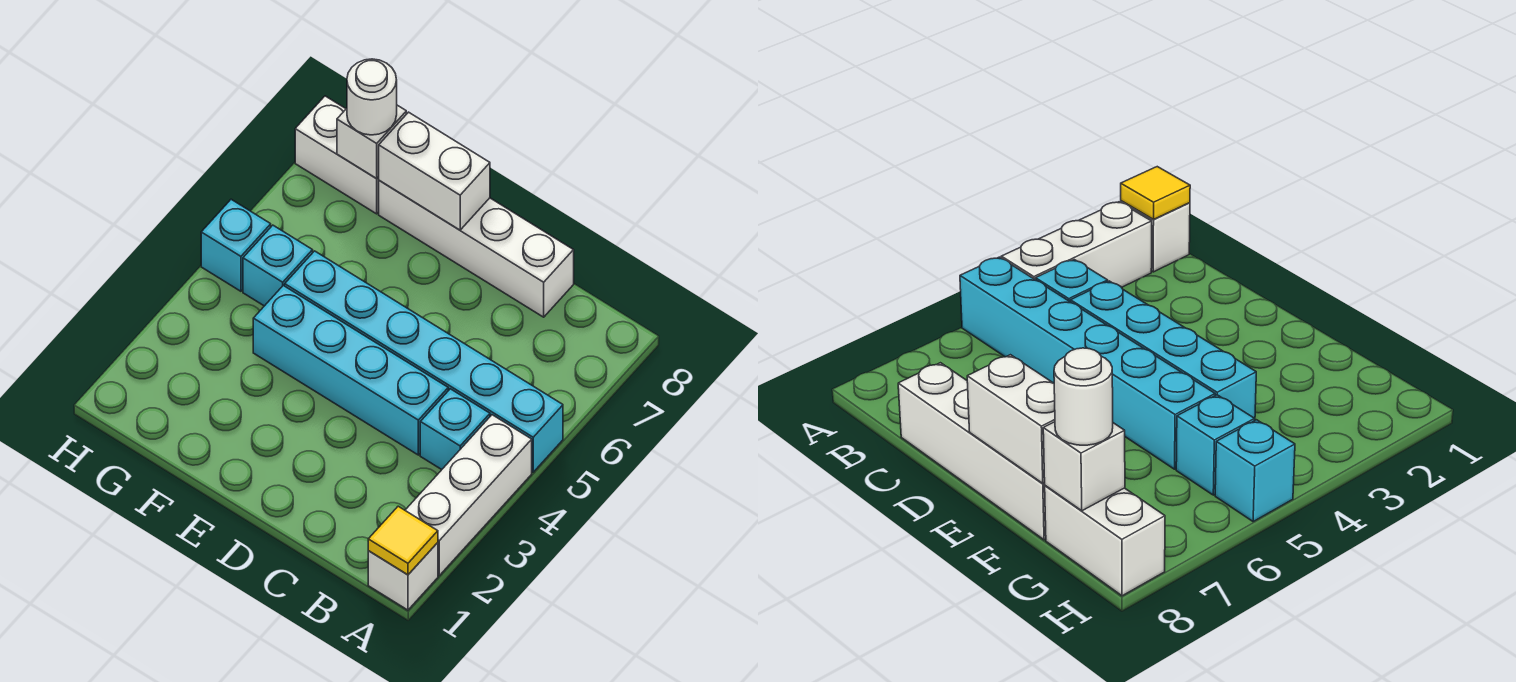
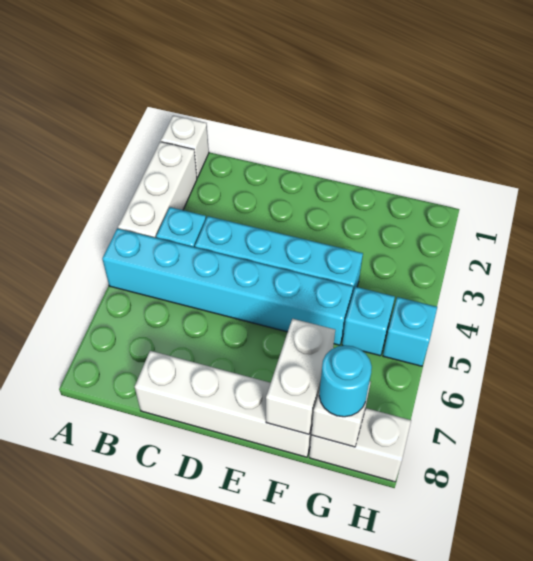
yellow 1x1 tile [368,506,438,575] -> none
white 1x2 brick [379,112,490,230] -> white 1x2 brick turned to [266,319,335,434]
white 1x1 round brick [347,59,397,135] -> cyan 1x1 round brick [319,345,372,417]

